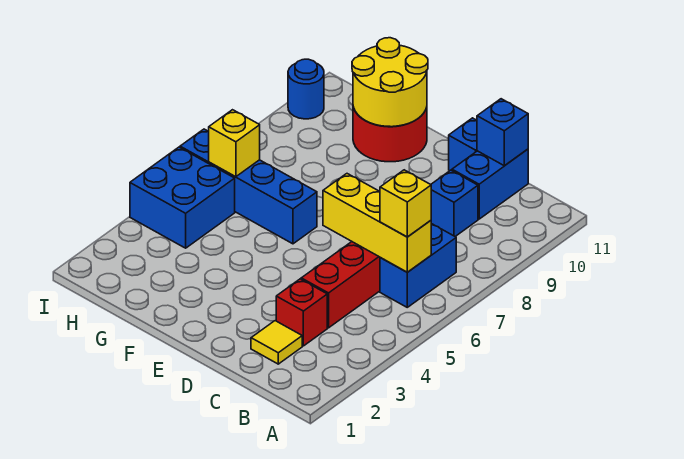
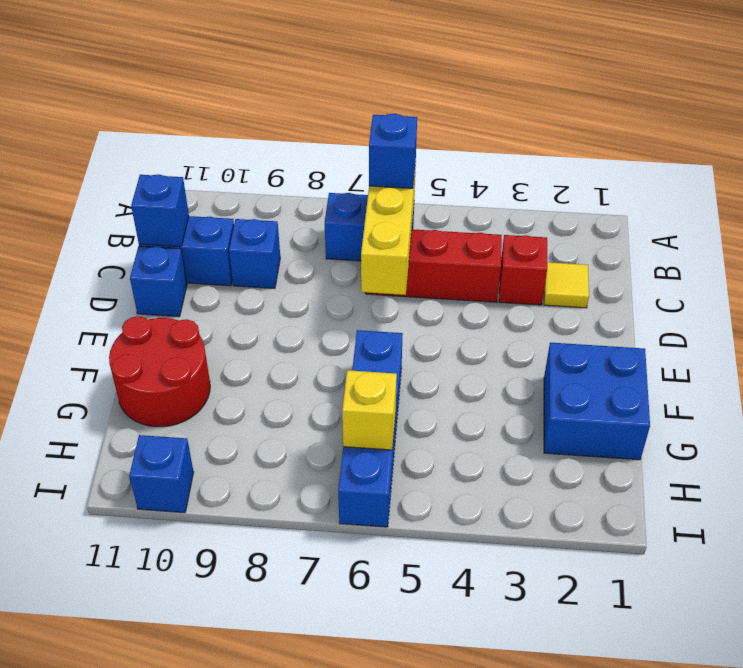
yellow 1x1 brick [380,170,431,237] -> blue 1x1 brick [369,114,417,188]
yellow 2x2 round brick [352,38,428,127] -> none
blue 2x2 brick [130,147,235,248] -> blue 2x2 brick moved to [544,343,650,460]
blue 1x1 round brick [288,59,324,119] -> blue 1x1 brick [129,435,194,513]

